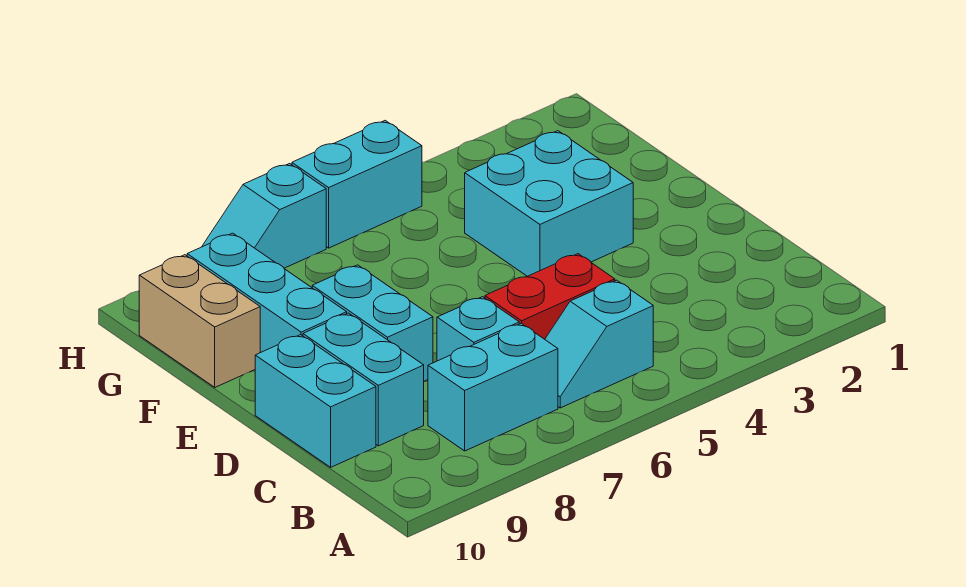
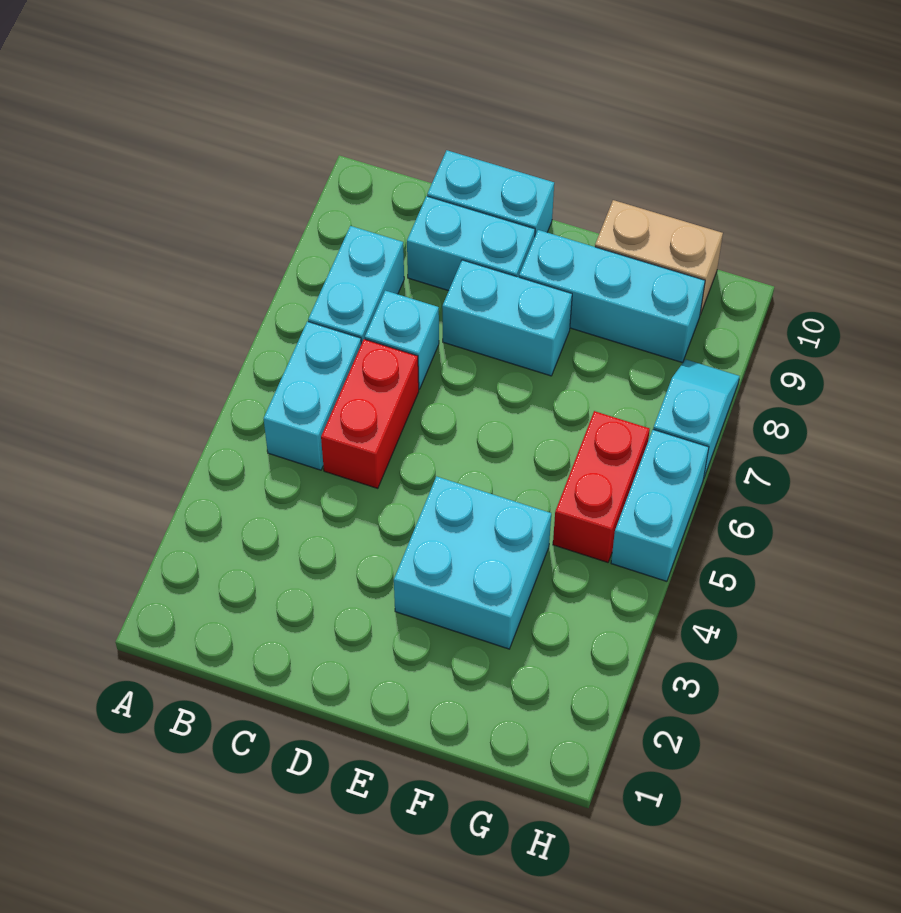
cyan 1x2 slope [545,280,653,408] -> cyan 1x2 brick [264,321,361,470]
none -> red 1x2 brick [553,411,650,562]

